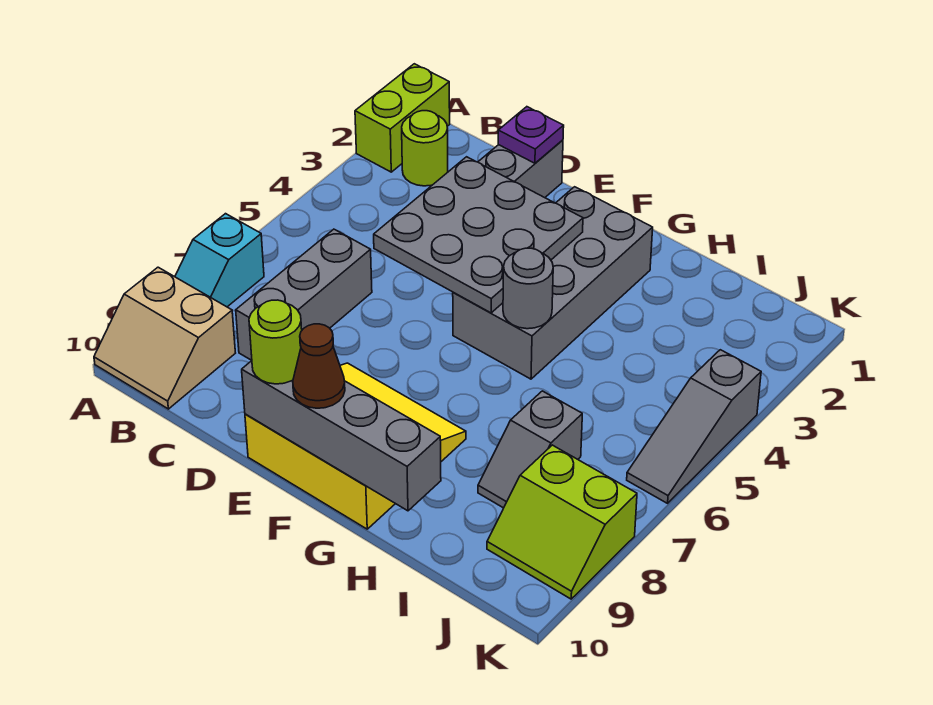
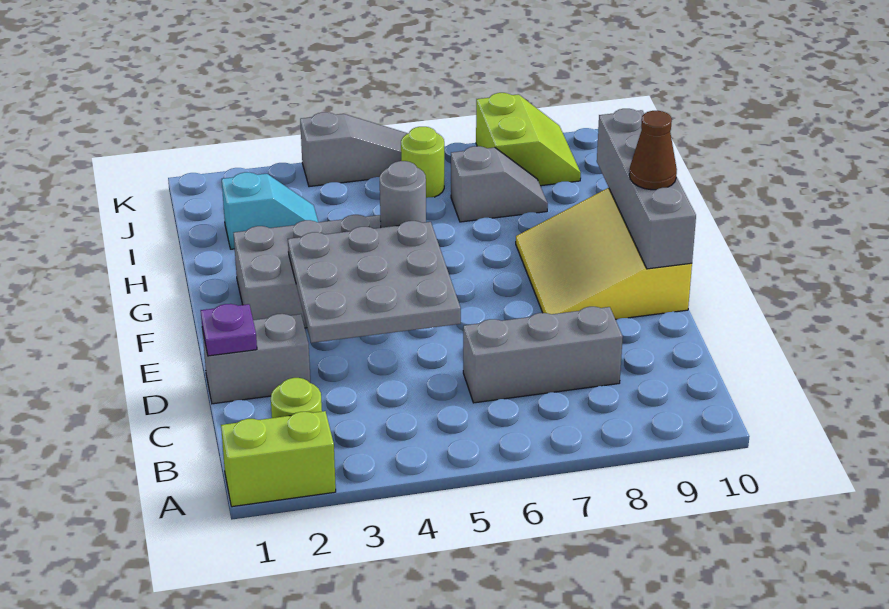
cyan 1x2 slope [175,214,264,307] -> cyan 1x2 slope moved to [222,172,318,249]
tan 2x2 slope [94,267,235,409] -> none
lime 1x1 round brick [249,300,302,384] -> lime 1x1 round brick moved to [401,127,444,198]

